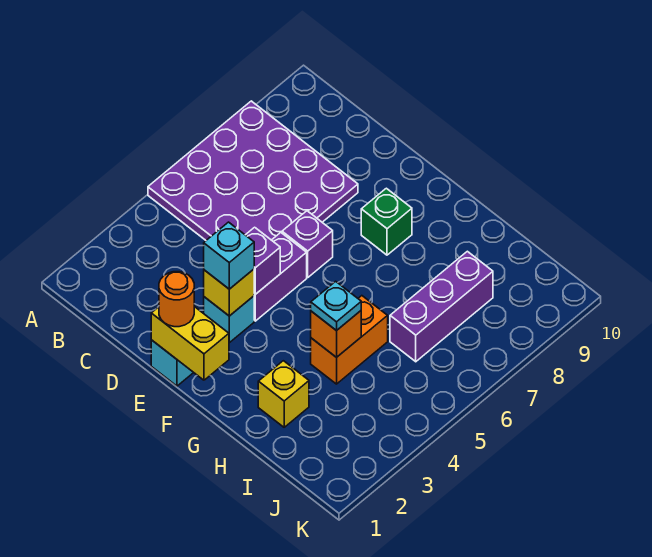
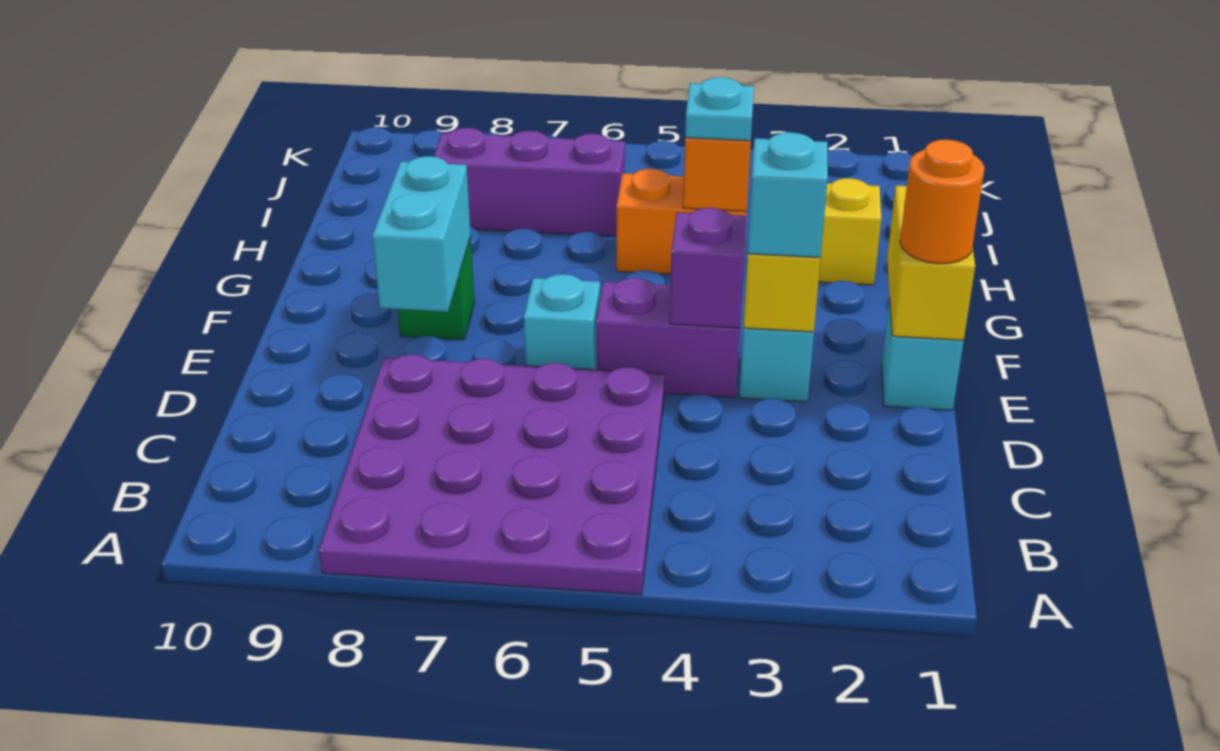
purple 1x1 brick [282,211,333,277] -> cyan 1x1 brick [524,274,600,370]
none -> cyan 1x2 brick [372,156,471,312]

